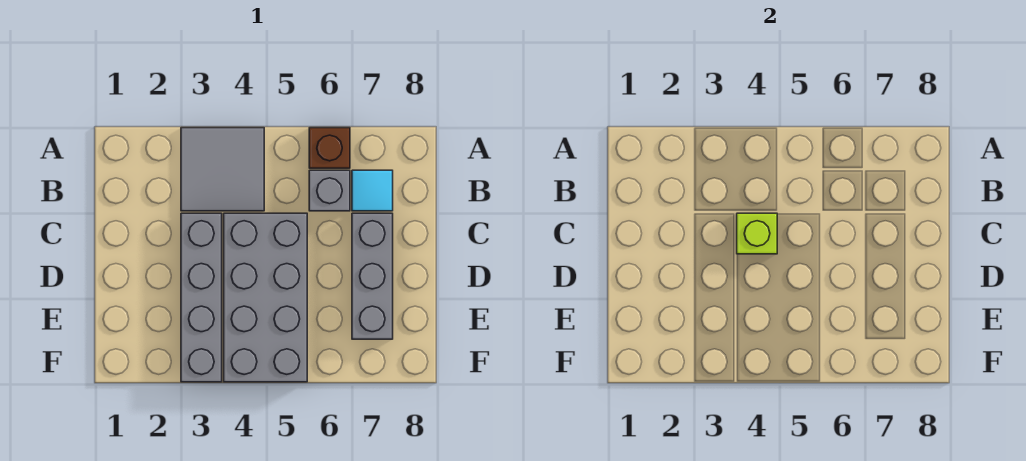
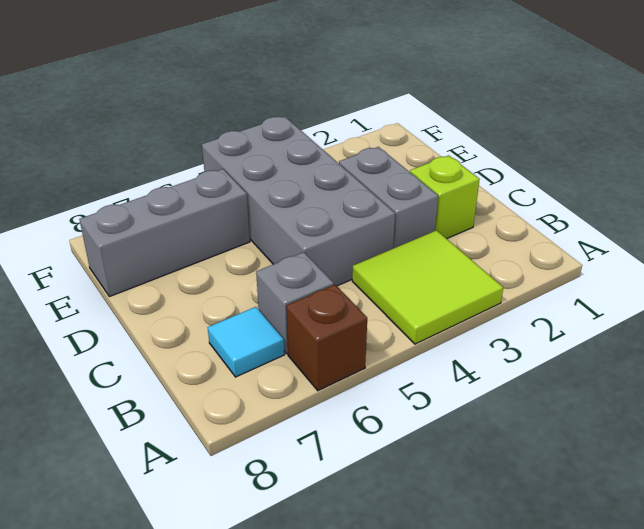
grey 2x2 tile [181,128,264,211] -> lime 2x2 tile [352,230,503,344]
grey 1x4 brick [181,213,222,382] -> grey 1x2 brick [339,147,438,248]
lime 1x1 brick [737,213,777,254] -> lime 1x1 brick moved to [410,155,480,239]
grey 1x3 brick [352,213,393,339] -> grey 1x3 brick turned to [79,169,250,297]

